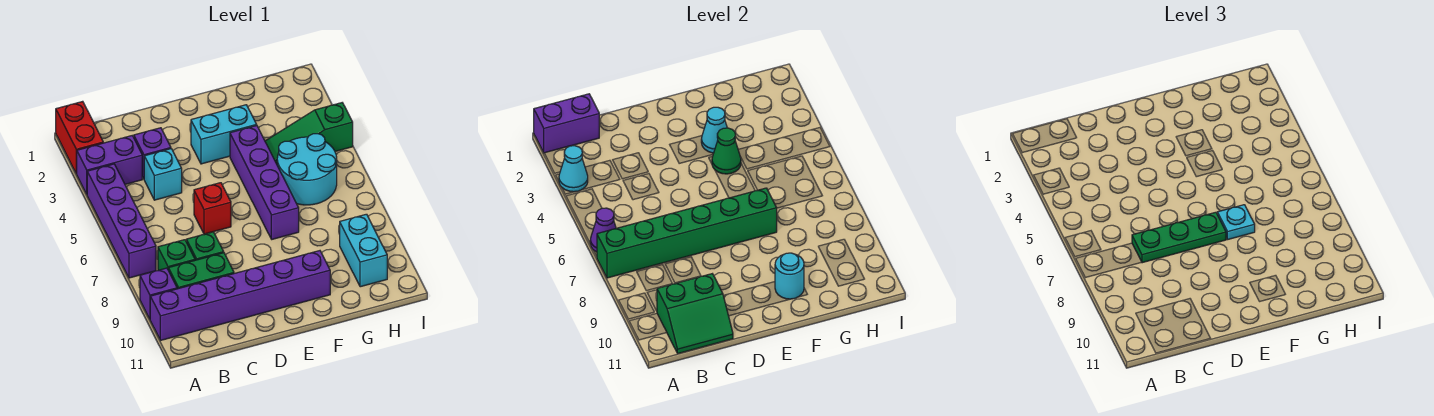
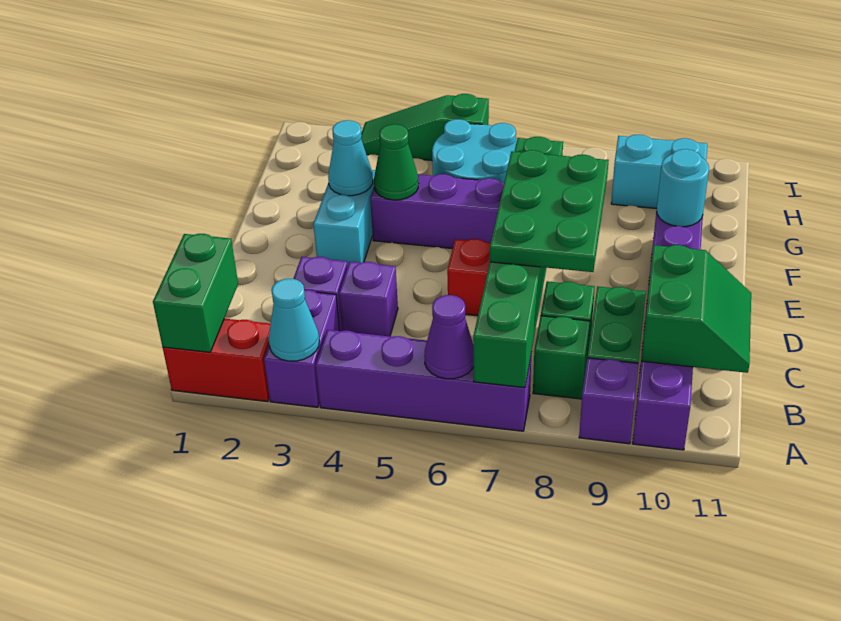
purple 1x2 brick [534,94,599,153] -> green 1x2 brick [153,234,238,352]
cyan 1x1 brick [144,149,182,200] -> purple 1x1 brick [339,262,398,336]
green 1x3 plate [1132,212,1226,263] -> green 2x3 plate [490,150,609,272]
cyan 1x1 plate [1217,205,1255,240] -> none
green 1x3 slope [265,103,353,164] -> green 1x3 slope turned to [361,94,489,160]

